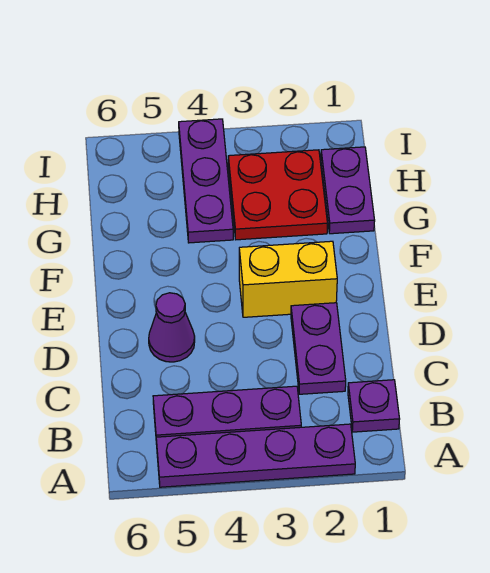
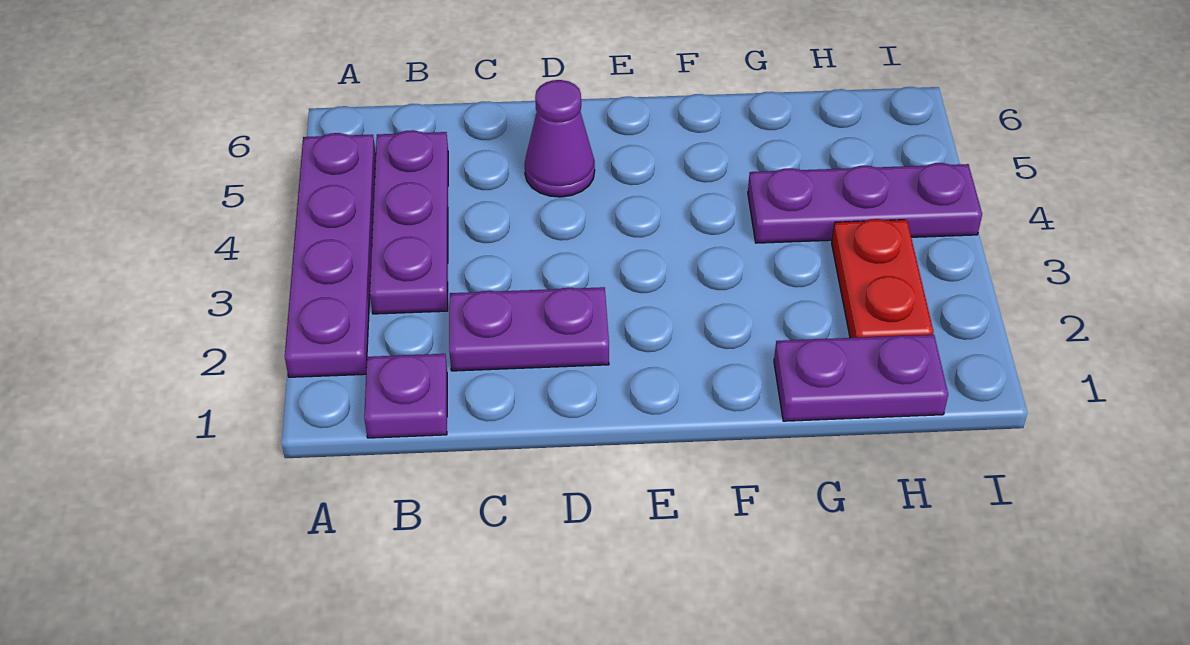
yellow 1x2 brick [239,241,337,317] -> none
red 2x2 plate [228,150,327,240] -> red 1x2 plate [832,219,933,338]

